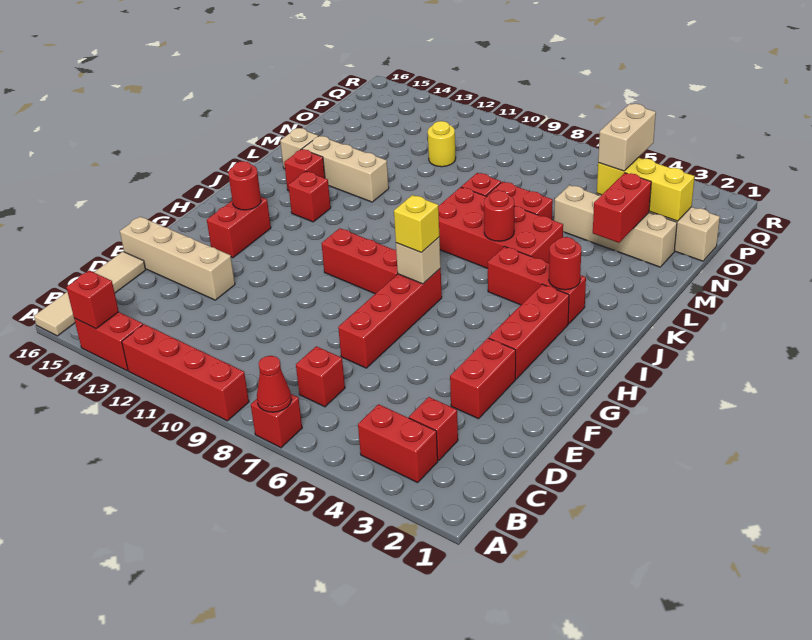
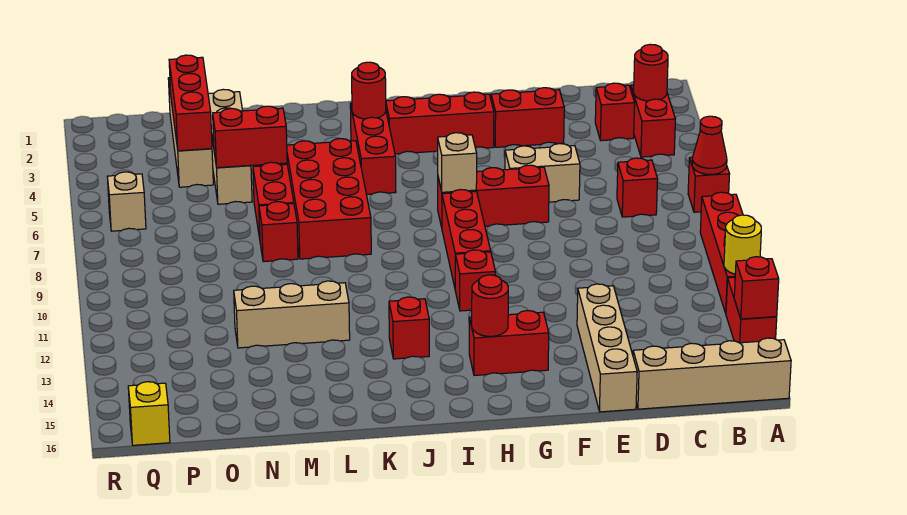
tan 1x4 tile [34,252,146,336] -> tan 1x4 brick [633,338,791,409]
red 1x4 brick [338,269,442,368] -> red 1x3 brick [438,165,549,227]
yellow 1x1 brick [394,195,439,253] -> yellow 1x1 brick moved to [128,382,170,445]
red 1x1 round brick [484,191,514,241] -> red 1x1 round brick moved to [634,44,668,101]
red 1x1 brick [284,149,325,191] -> red 1x1 brick moved to [455,250,495,311]
tan 1x3 brick [302,136,389,202] -> tan 1x3 brick turned to [234,281,350,348]
tan 1x1 brick [280,128,318,169] -> tan 1x1 brick moved to [107,172,146,231]
red 1x2 brick [593,173,651,243] -> red 1x2 brick moved to [213,106,287,168]
yellow 1x3 brick [597,157,695,221] -> red 1x3 brick [169,55,212,151]
tan 1x2 brick [598,104,656,171] -> tan 1x2 brick moved to [505,144,580,202]
yellow 1x1 round brick [428,121,456,167] -> yellow 1x1 round brick moved to [724,215,761,274]

